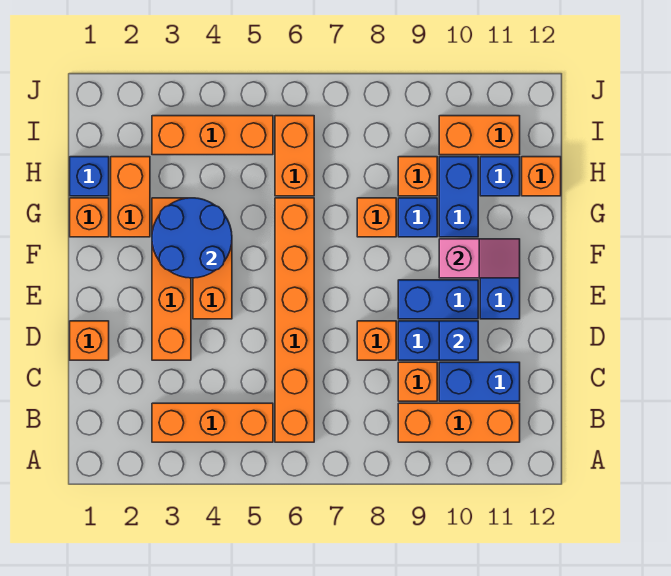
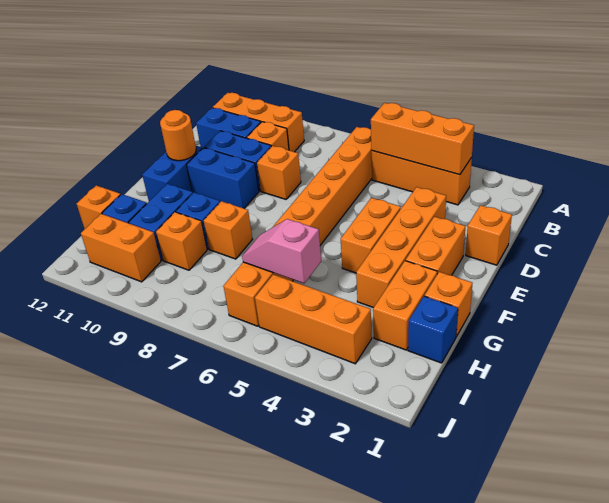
none -> orange 1x3 brick [371,103,474,175]
blue 1x1 brick [439,321,478,360] -> none
none -> orange 1x2 brick [406,217,465,275]
none -> orange 1x1 round brick [160,110,196,161]
blue 2x2 round brick [152,198,232,278] -> none
pink 1x2 slope [439,239,520,278] -> pink 1x2 slope moved to [242,219,321,283]

